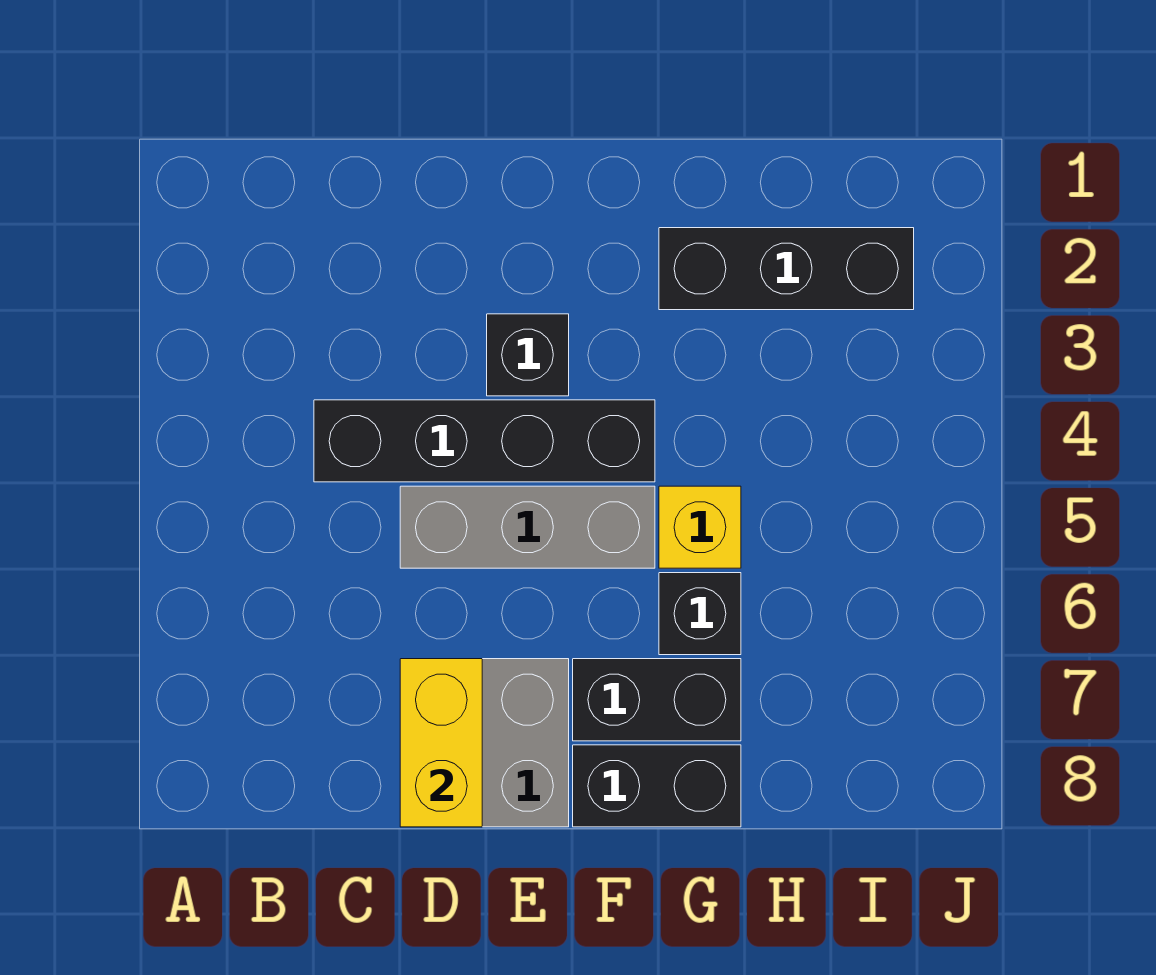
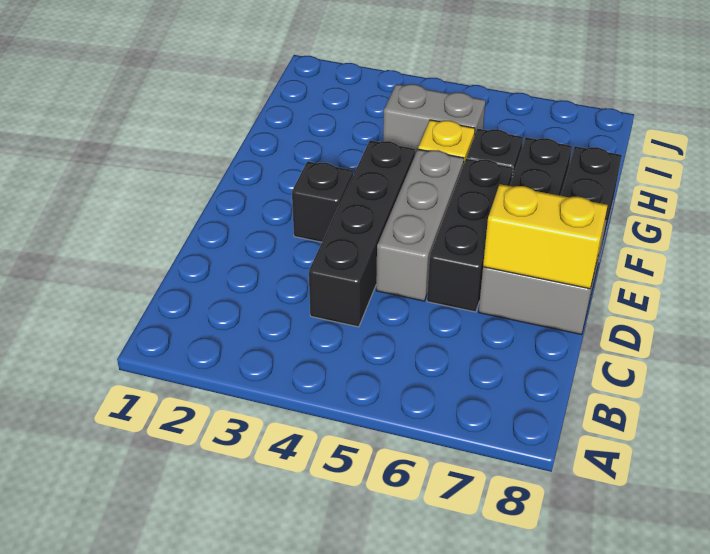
black 1x3 brick [659,228,914,310] -> black 1x3 brick moved to [427,158,513,312]
none -> grey 1x2 brick [383,84,486,154]

